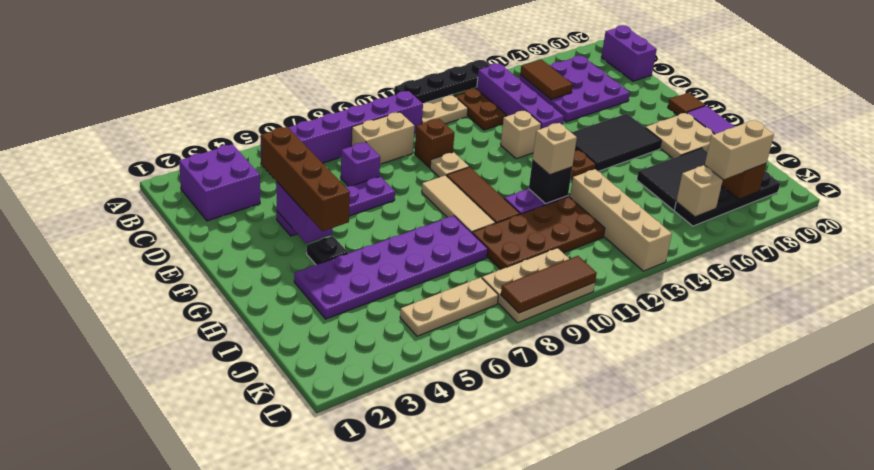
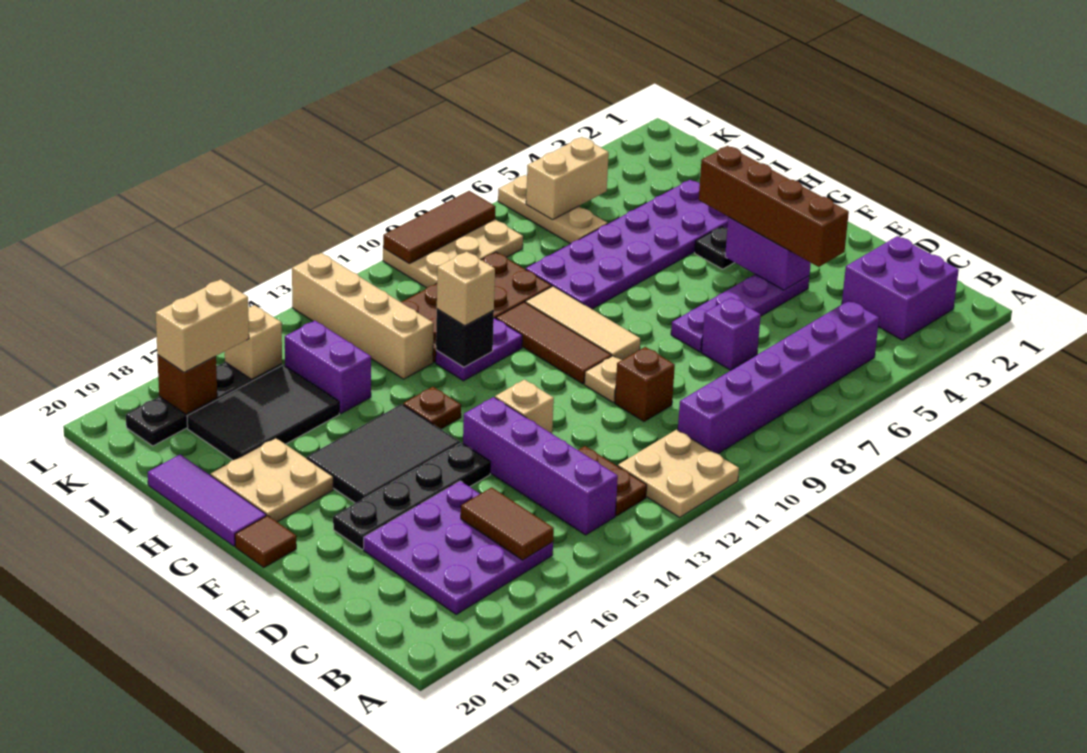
black 1x4 plate [394,60,490,103] -> black 1x4 plate moved to [333,443,491,549]
purple 1x2 brick [601,25,657,81] -> purple 1x2 brick moved to [285,321,371,414]
tan 1x2 brick [351,112,414,164] -> tan 1x2 brick moved to [526,137,609,220]
tan 1x3 plate [400,277,498,336] -> tan 1x3 plate turned to [498,175,607,244]

